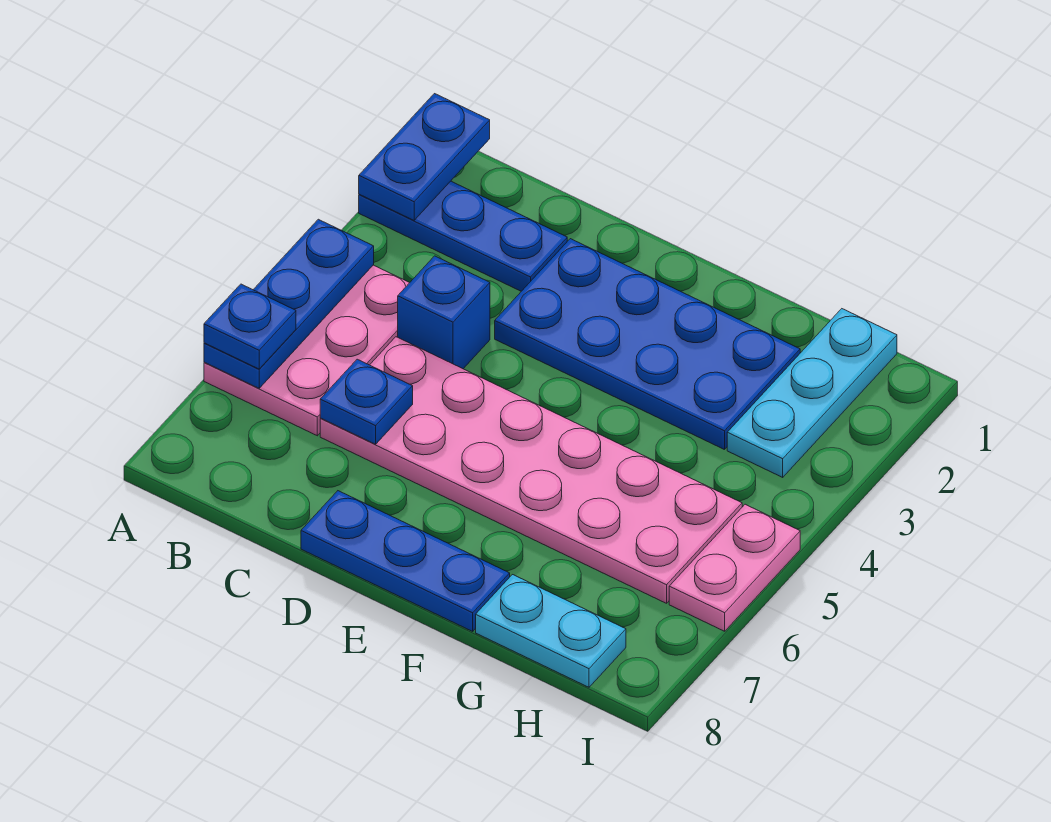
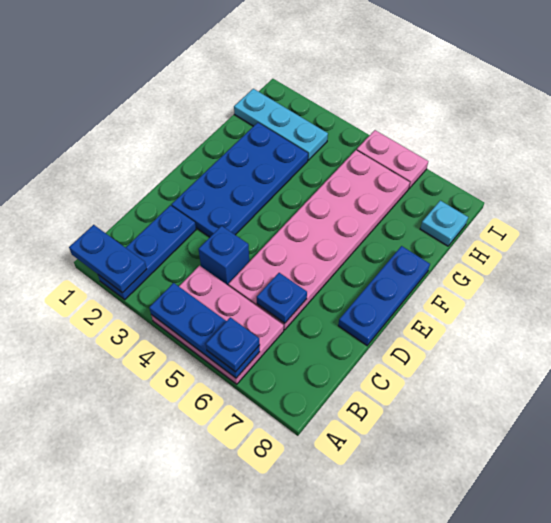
cyan 1x2 plate [476,575,626,687] -> cyan 1x1 plate [420,200,468,246]

